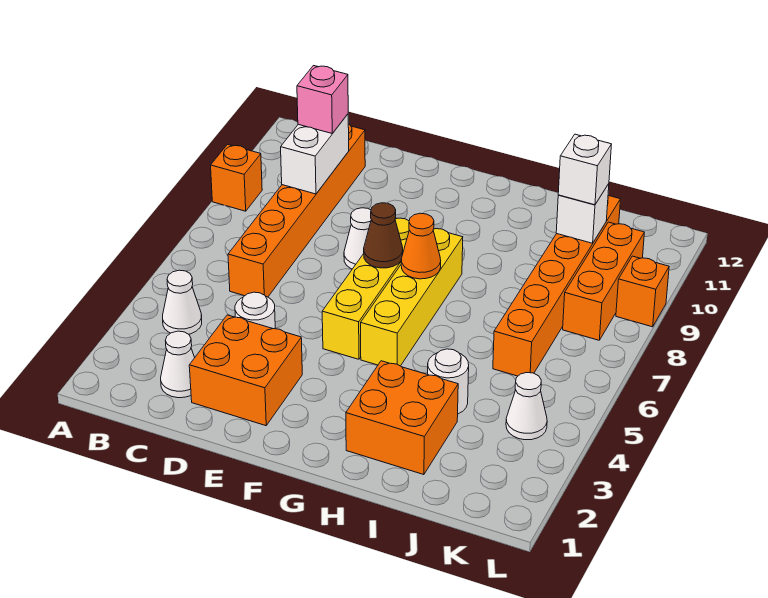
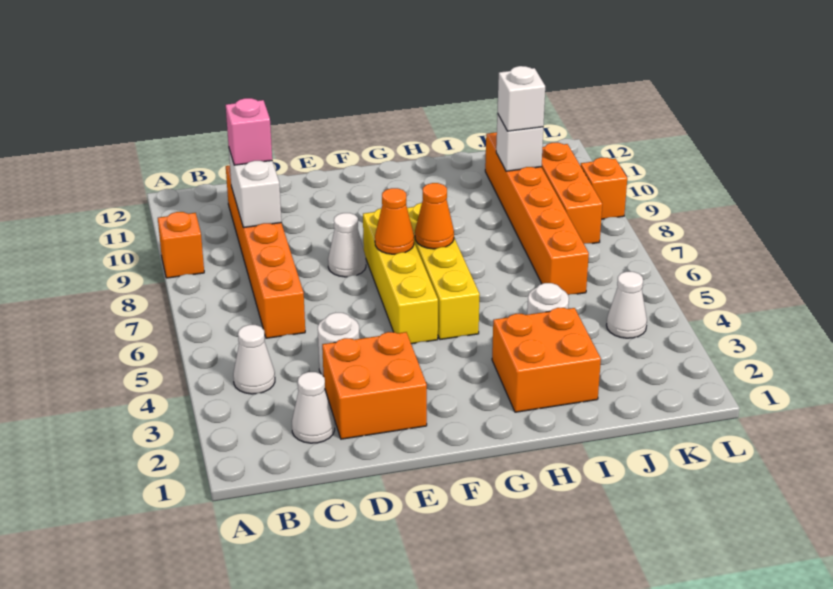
brown 1x1 cone [364,203,403,268] -> orange 1x1 cone [375,188,414,254]

